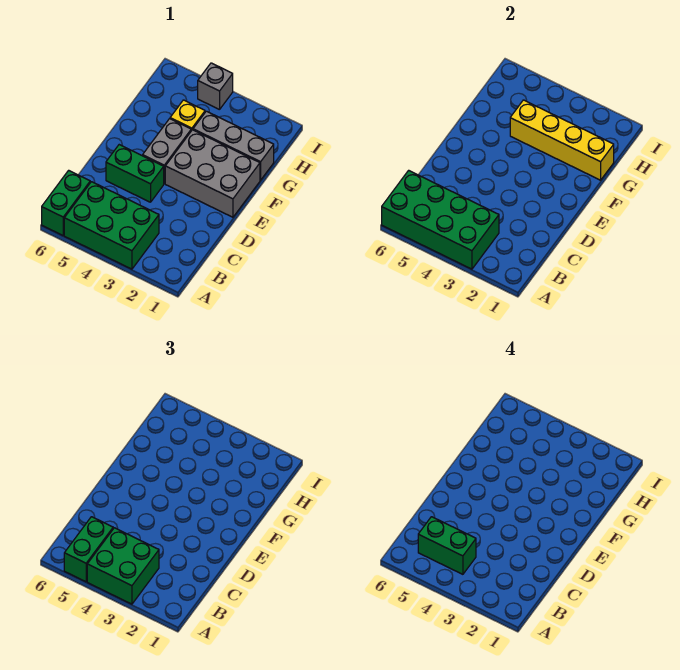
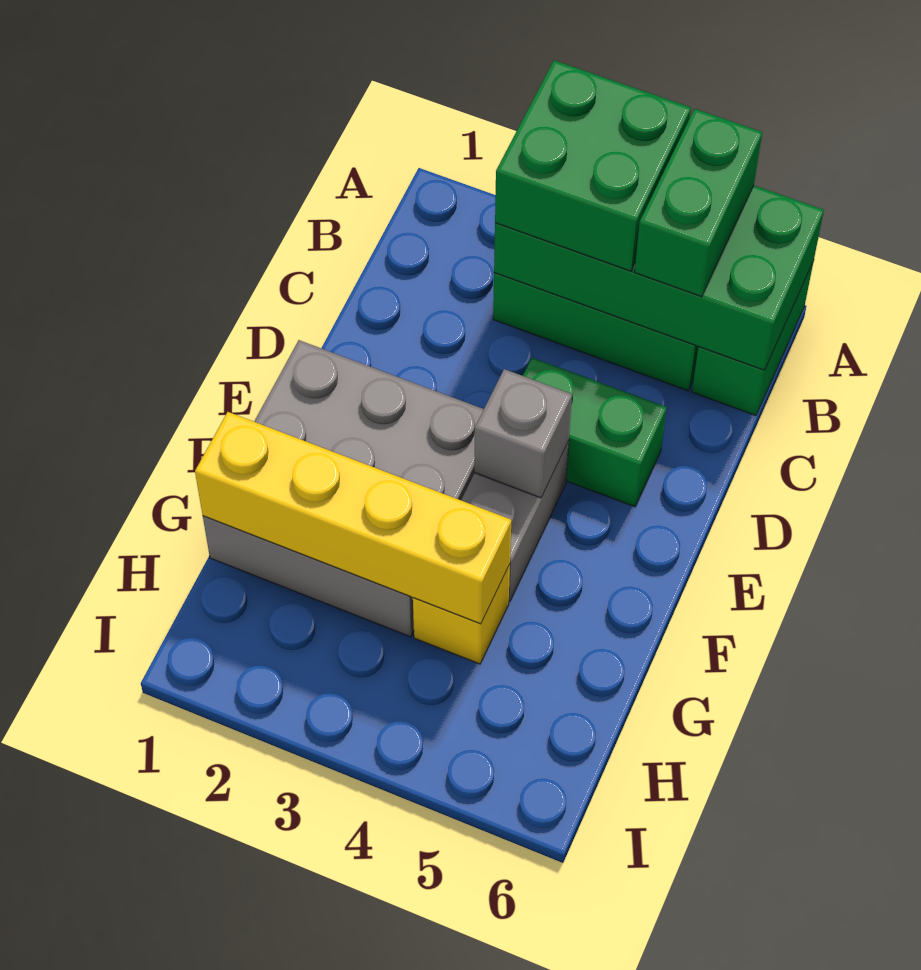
green 1x2 brick [418,517,476,574] -> none
grey 1x1 brick [198,63,233,110] -> grey 1x1 brick moved to [474,369,572,498]

